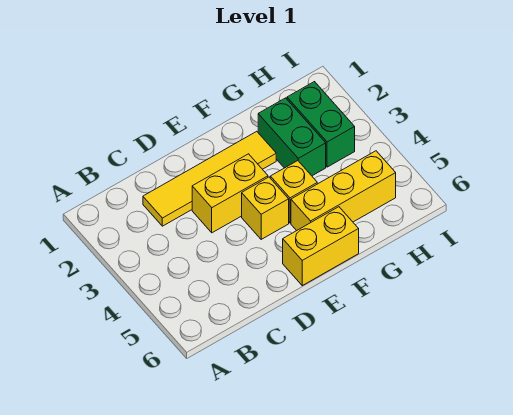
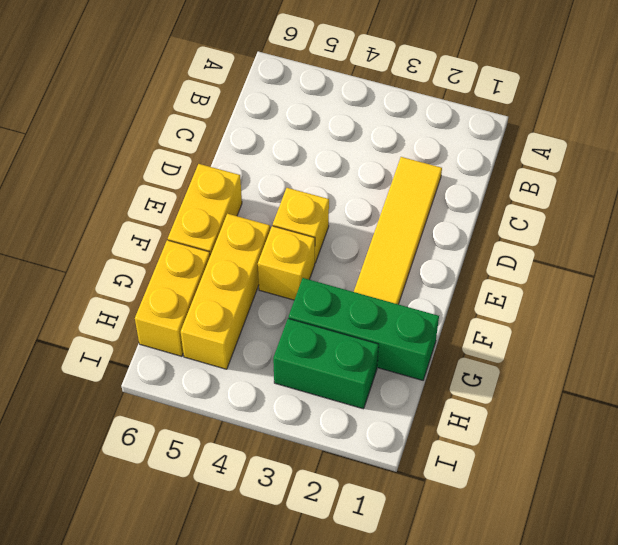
yellow 1x2 brick [192,154,268,233] -> yellow 1x2 brick moved to [135,240,210,356]
green 1x2 brick [258,98,326,176] -> green 1x3 brick [288,278,439,380]

